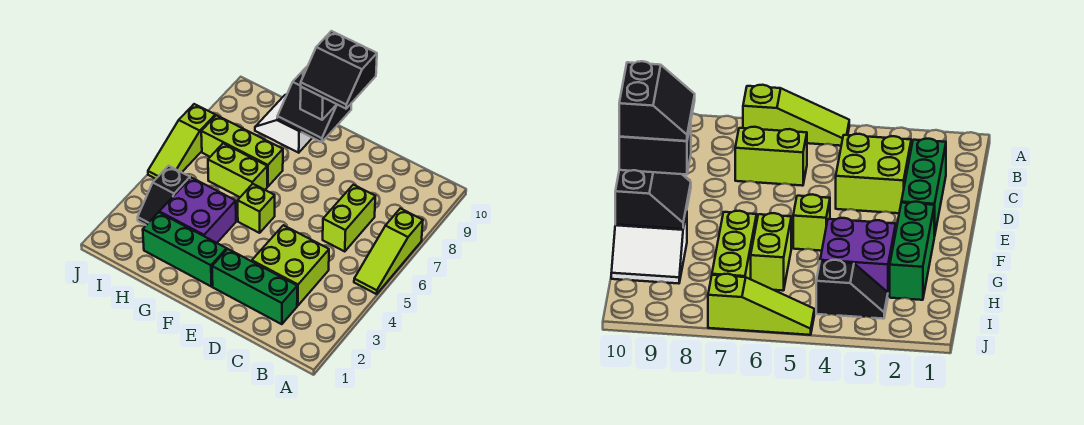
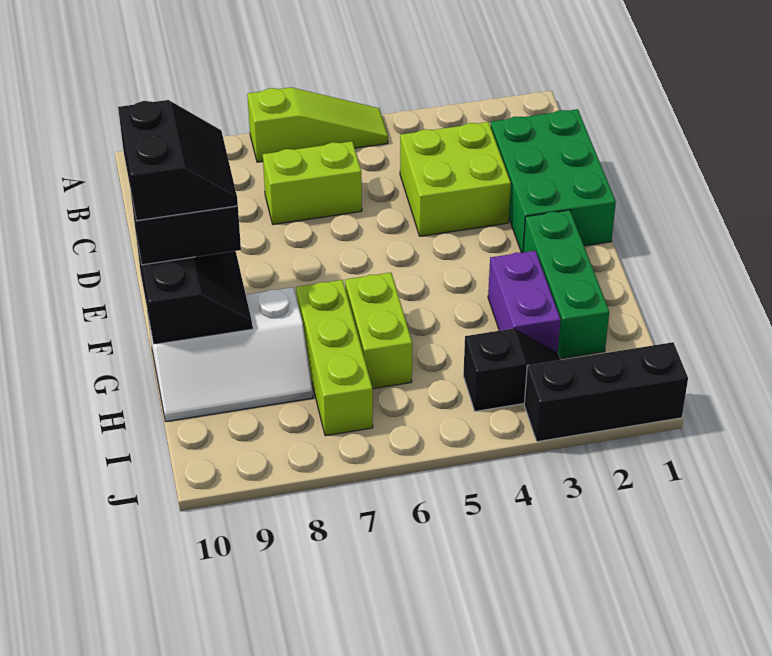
green 1x3 brick [212,249,297,324] -> green 2x3 brick [491,109,616,253]
lime 1x1 brick [238,184,275,233] -> none
purple 2x2 brick [159,178,236,243] -> purple 1x2 brick [488,251,561,353]
white 2x2 slope [255,94,312,153] -> white 2x3 slope [148,287,313,422]
none -> black 1x3 brick [524,342,688,442]
lime 1x3 slope [148,104,215,179] -> none

